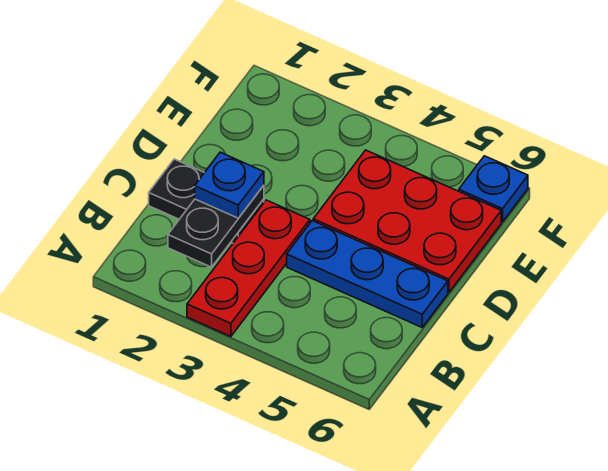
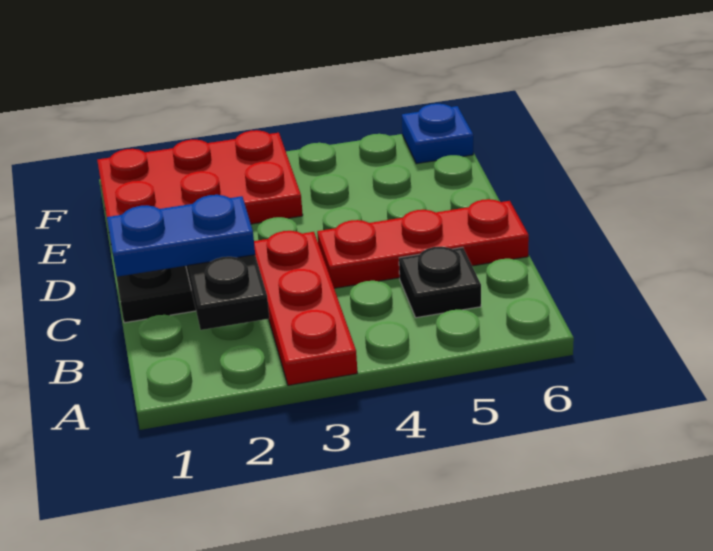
none -> black 1x1 plate [399,247,481,318]
blue 1x1 plate [195,152,264,218] -> blue 1x2 plate [107,195,255,277]
blue 1x3 plate [287,221,448,327] -> red 1x3 plate [317,199,529,288]
red 2x3 plate [313,150,501,292] -> red 2x3 plate moved to [97,130,303,224]

